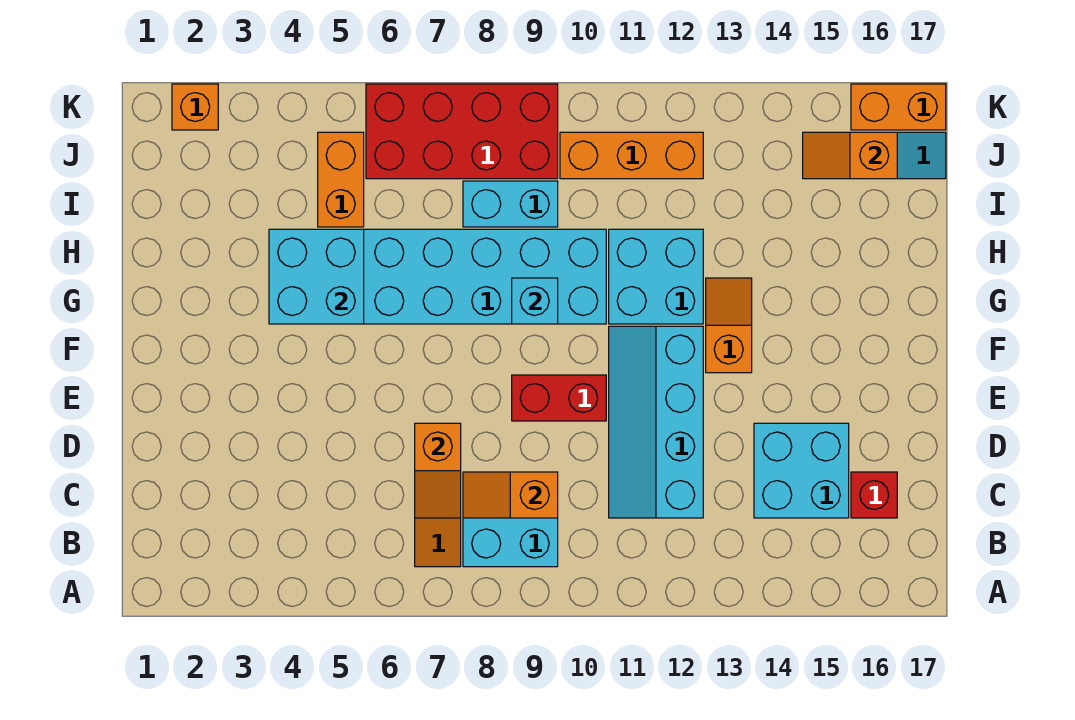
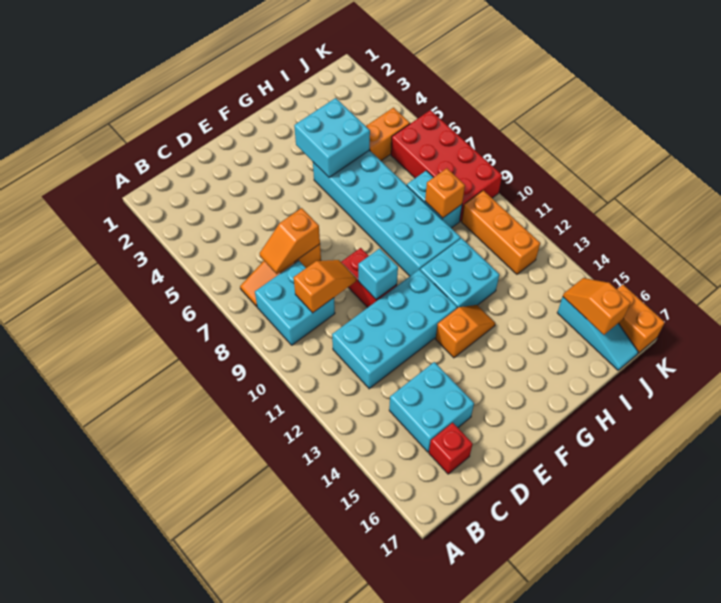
orange 1x2 slope [463,472,558,518] -> orange 1x2 slope turned to [294,260,356,313]
cyan 2x4 slope [609,326,703,518] -> cyan 2x4 brick [332,269,457,389]
cyan 1x1 brick [512,278,558,324] -> cyan 1x1 brick moved to [358,248,398,299]
orange 1x1 brick [172,84,218,130] -> orange 1x1 brick moved to [425,168,465,218]

